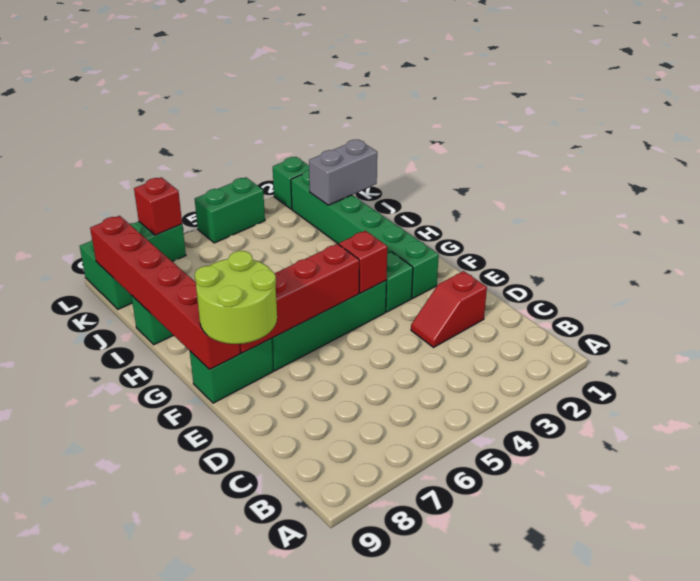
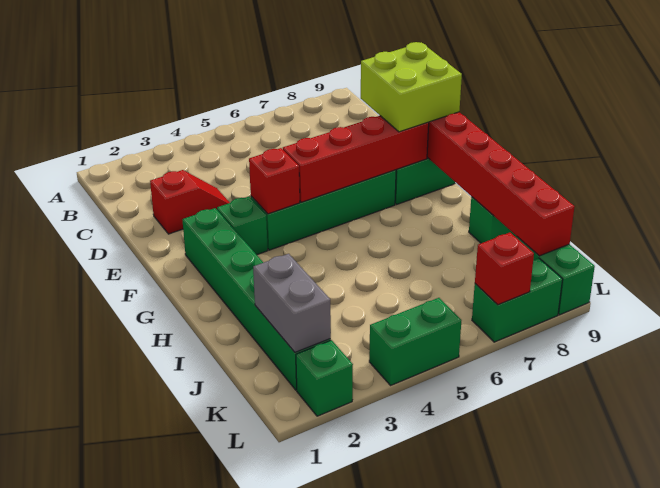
lime 2x2 round brick [195,251,277,344] -> lime 2x2 brick [361,42,462,132]
grey 1x2 brick [309,140,377,205] -> grey 1x2 brick turned to [253,254,331,352]

